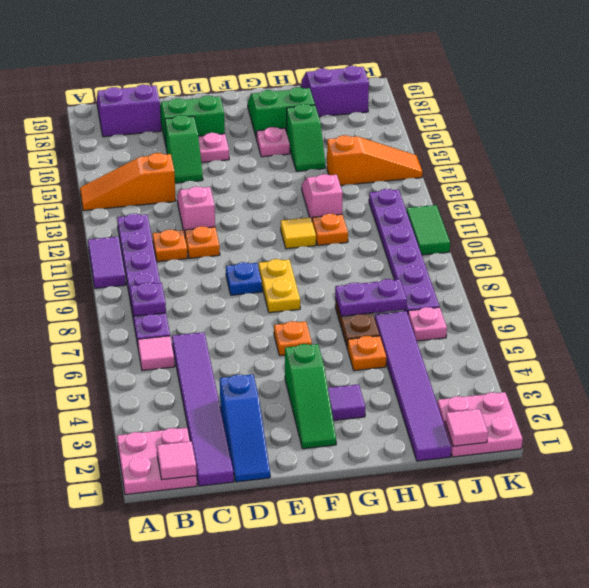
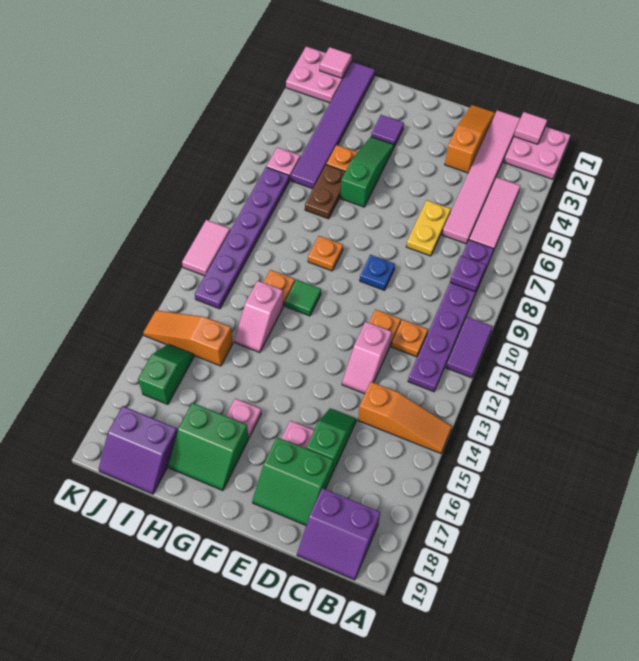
pink 1x1 tile [138,336,175,371] -> pink 1x3 tile [469,177,520,251]
purple 1x6 tile [172,332,234,486] -> pink 1x6 tile [442,110,520,244]
blue 1x3 slope [220,374,270,482] -> orange 1x3 slope [445,105,495,173]
green 1x3 slope [285,344,336,449] -> green 1x3 slope moved to [341,137,394,207]
orange 1x1 plate [274,321,312,356] -> orange 1x1 plate moved to [308,236,343,271]
yellow 1x2 plate [259,259,300,313] -> yellow 1x2 plate moved to [406,200,451,256]
yellow 1x1 tile [281,217,316,249] -> green 1x1 tile [285,280,321,316]
purple 1x2 plate [335,279,407,316] -> none
green 1x2 slope [287,104,325,171] -> green 1x2 slope moved to [138,344,194,404]
green 1x2 tile [407,205,450,255] -> pink 1x2 tile [182,220,230,276]

